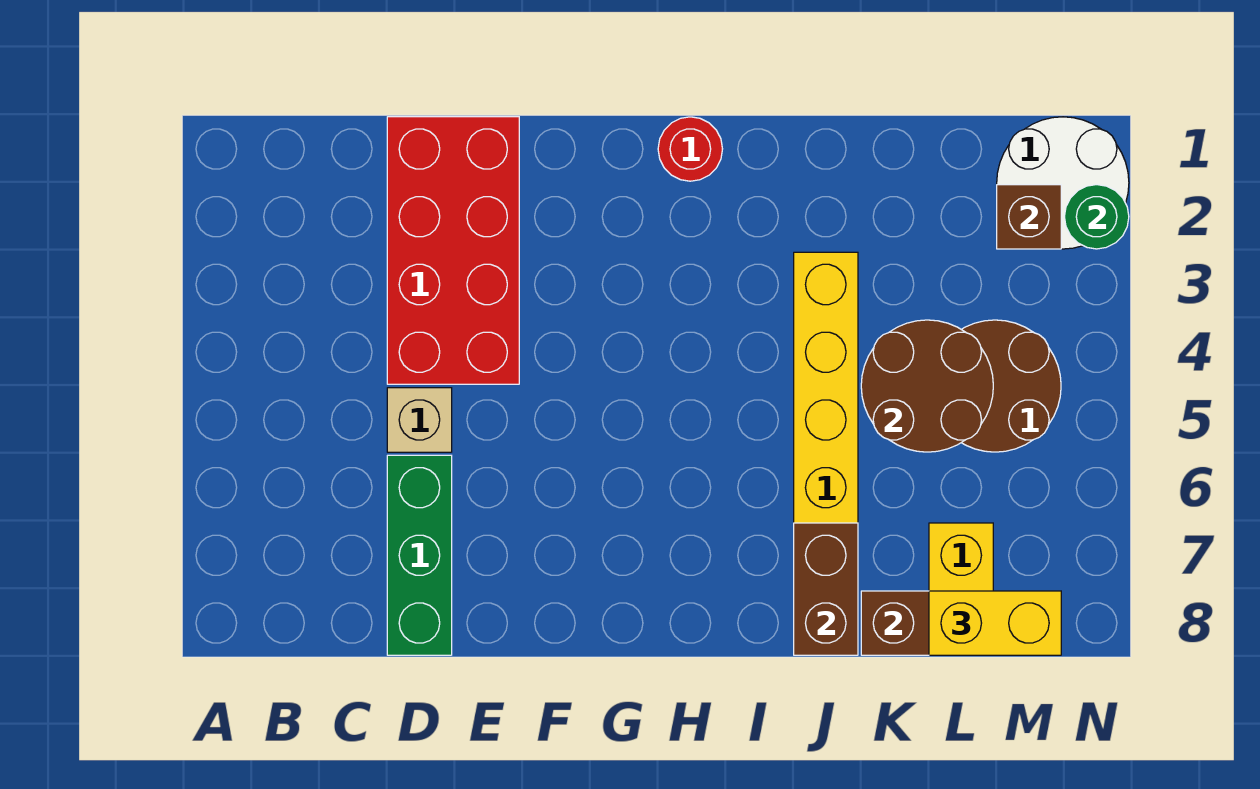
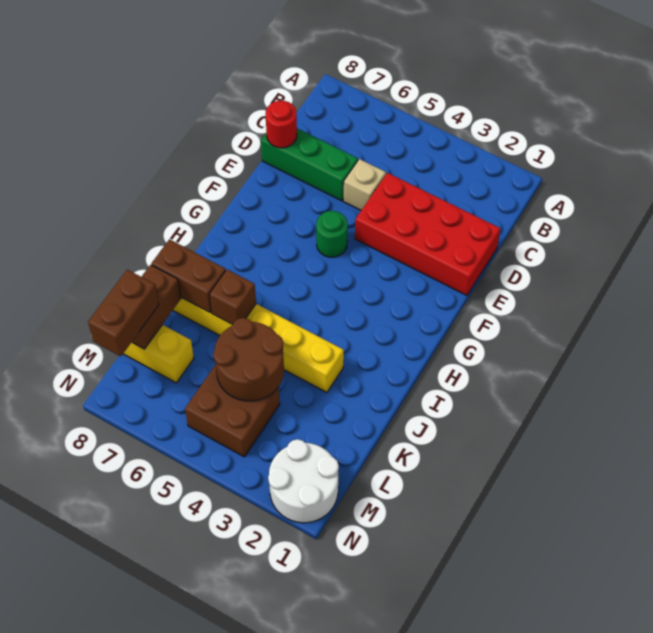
red 1x1 round brick [658,117,722,181] -> red 1x1 round brick moved to [266,101,297,148]
brown 2x2 round brick [962,320,1061,452] -> brown 2x2 brick [185,365,280,457]
yellow 1x2 brick [929,591,1061,655] -> brown 1x2 brick [88,270,159,356]
brown 1x1 brick [997,185,1061,249] -> brown 1x1 brick moved to [209,270,256,325]
green 1x1 round brick [1064,185,1129,249] -> green 1x1 round brick moved to [316,211,348,257]

